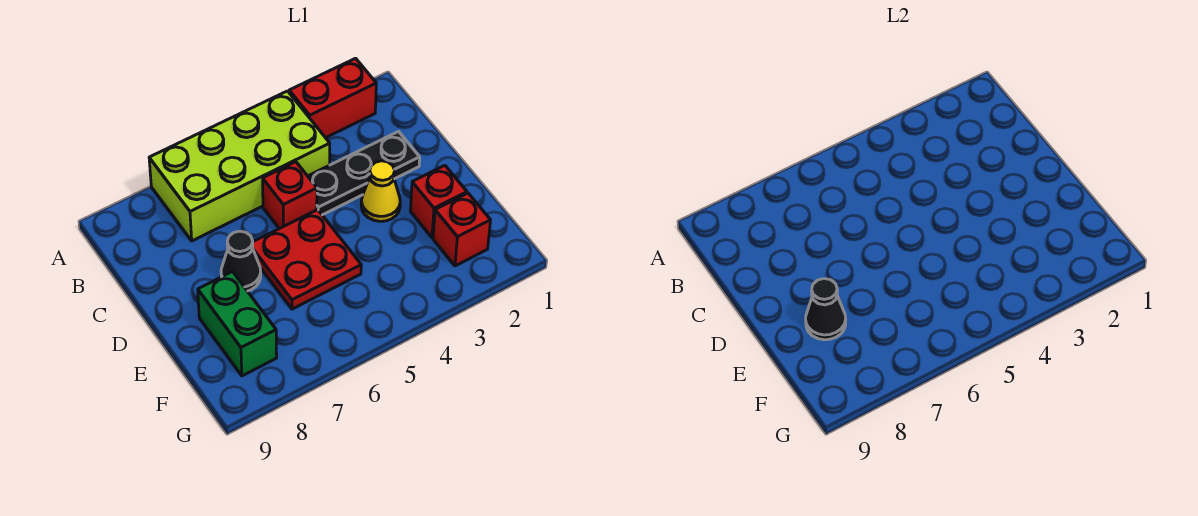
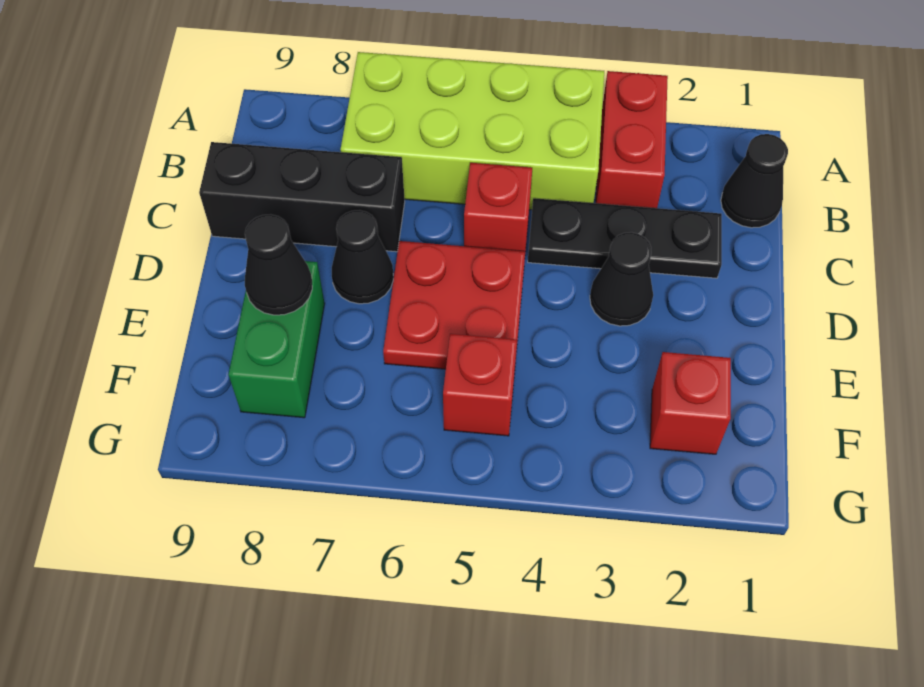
red 1x2 brick [289,58,376,138] -> red 1x2 brick turned to [596,71,668,208]
none -> black 1x1 cone [721,134,788,228]
none -> black 1x3 brick [199,142,405,252]
yellow 1x1 cone [361,161,400,221] -> black 1x1 cone [590,232,653,326]
red 1x1 brick [410,165,467,238] -> red 1x1 brick moved to [443,334,517,436]

